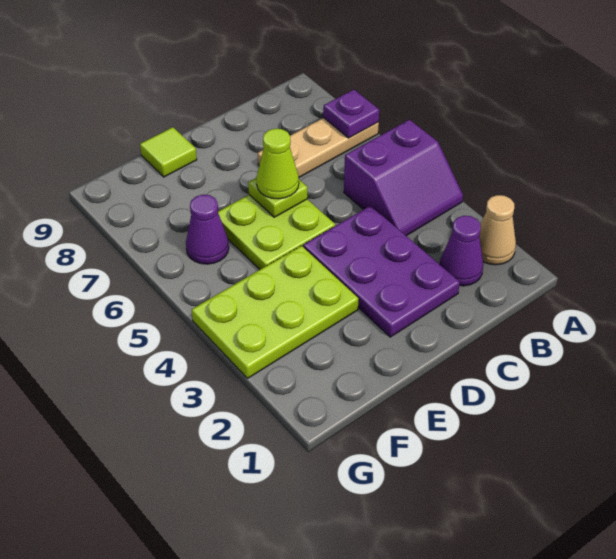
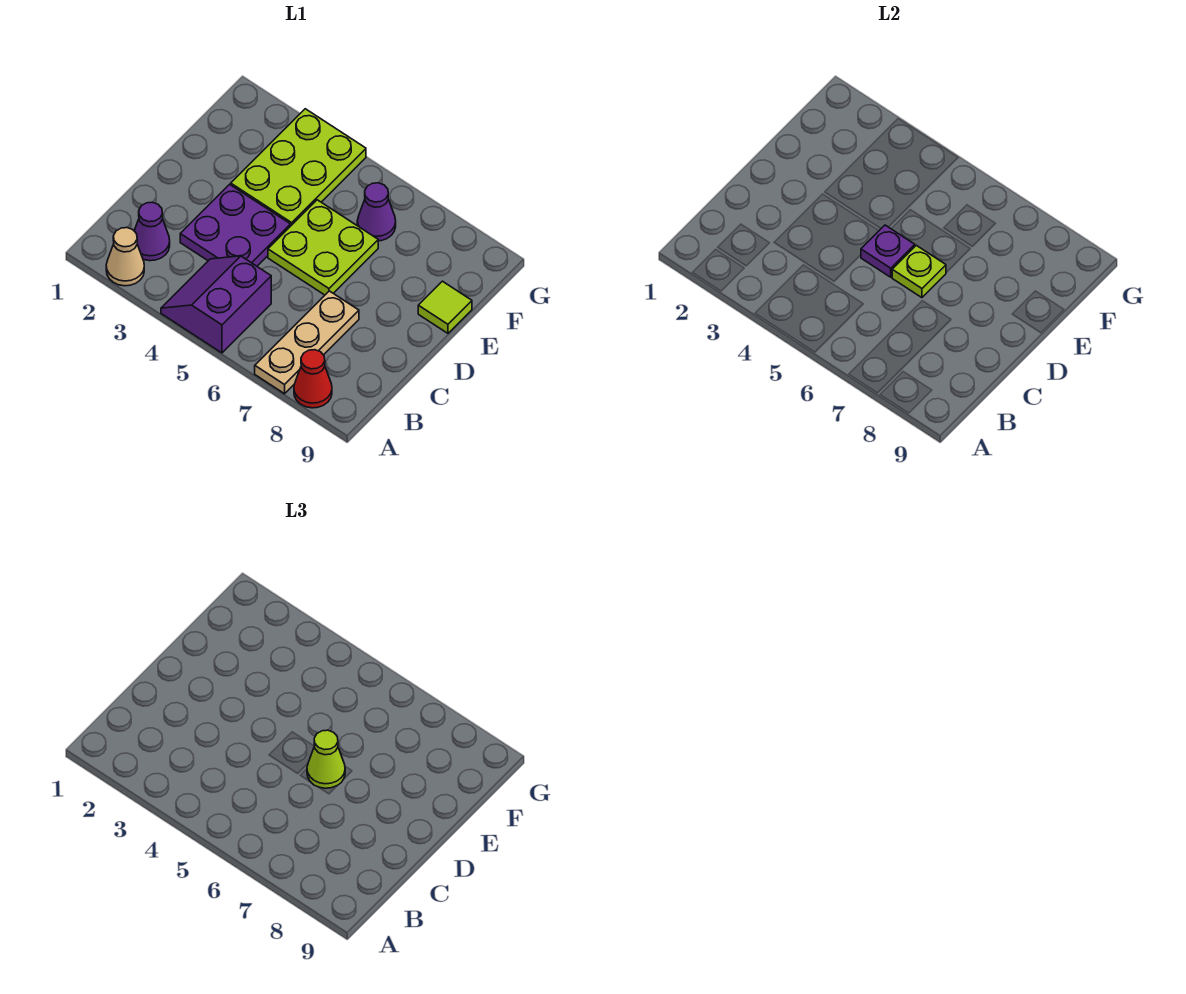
purple 1x1 plate [323,90,379,138] -> purple 1x1 plate moved to [861,225,915,277]
none -> red 1x1 cone [294,350,332,408]
purple 2x3 plate [303,206,460,337] -> purple 2x2 plate [180,184,290,266]

